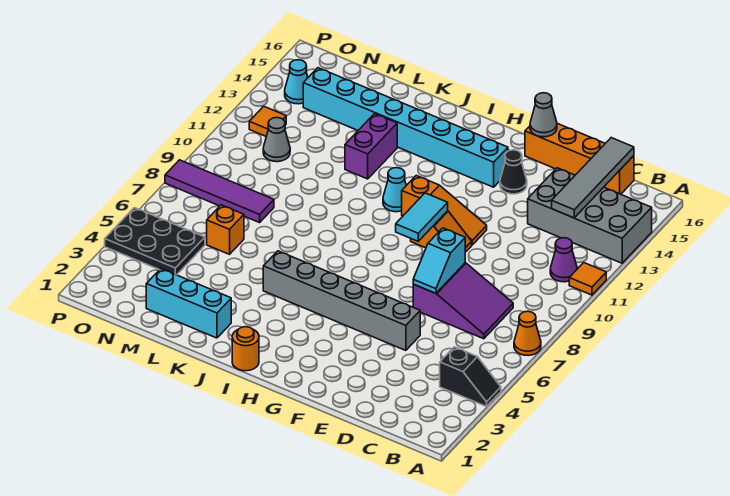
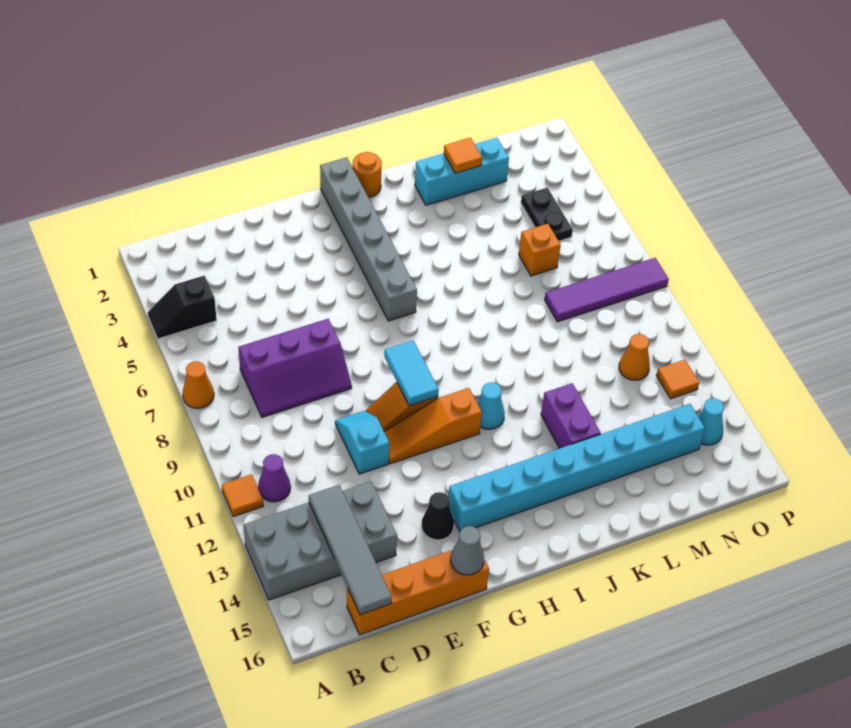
purple 2x3 slope [413,263,513,339] -> purple 2x3 slope turned to [239,319,352,417]
grey 1x6 brick [263,251,420,350] -> grey 1x6 brick turned to [320,157,417,321]
cyan 1x2 slope [413,228,465,293] -> cyan 1x2 slope moved to [335,411,389,474]
none -> orange 1x1 tile [444,138,482,173]
black 2x3 plate [105,208,205,275] -> black 1x2 plate [521,188,573,241]
grey 1x1 cone [263,118,290,162] -> orange 1x1 cone [619,334,650,380]

